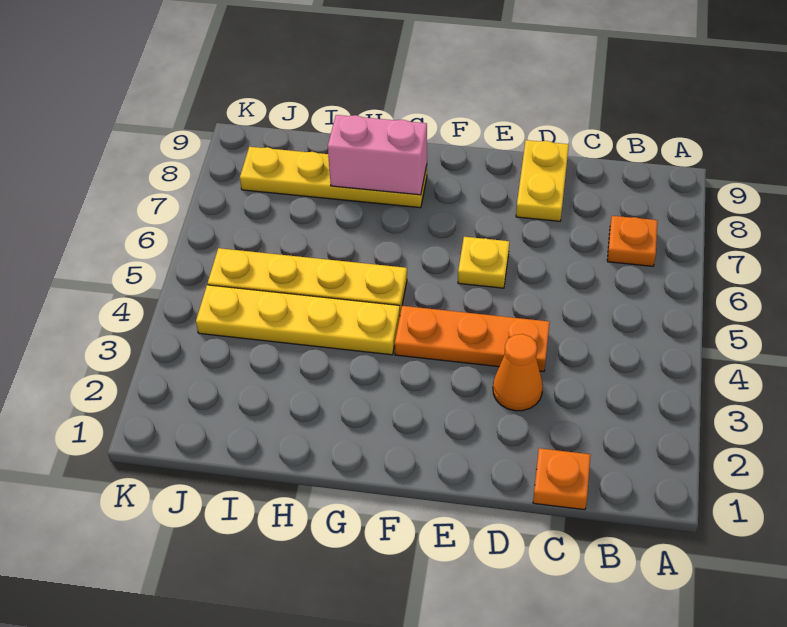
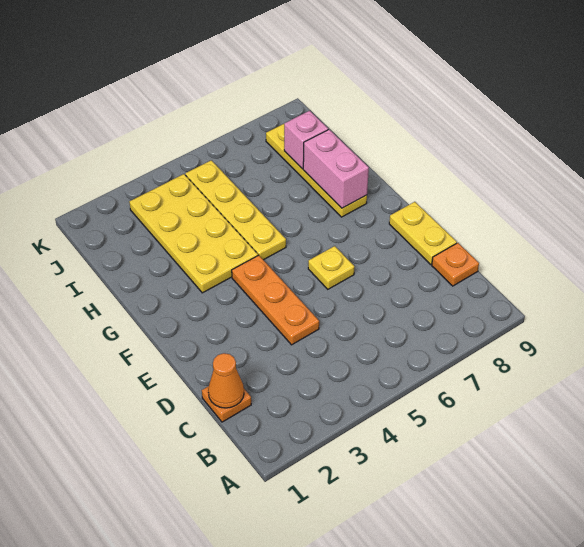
orange 1x1 plate [607,216,658,266] -> orange 1x1 plate moved to [432,243,479,286]
orange 1x1 cone [493,334,543,411] -> orange 1x1 cone moved to [208,353,244,408]
yellow 1x2 plate [516,140,569,221] -> yellow 1x2 plate turned to [389,202,457,264]
yellow 1x4 plate [196,285,400,355] -> yellow 2x4 plate [129,174,258,293]
none -> pink 1x1 brick [284,111,328,169]

